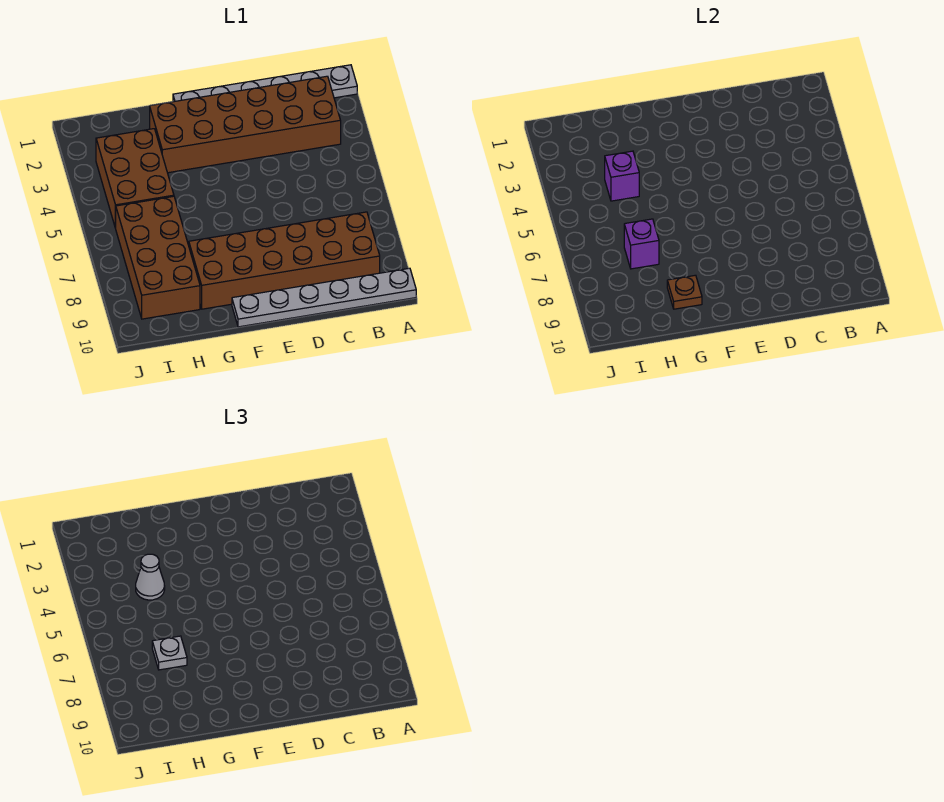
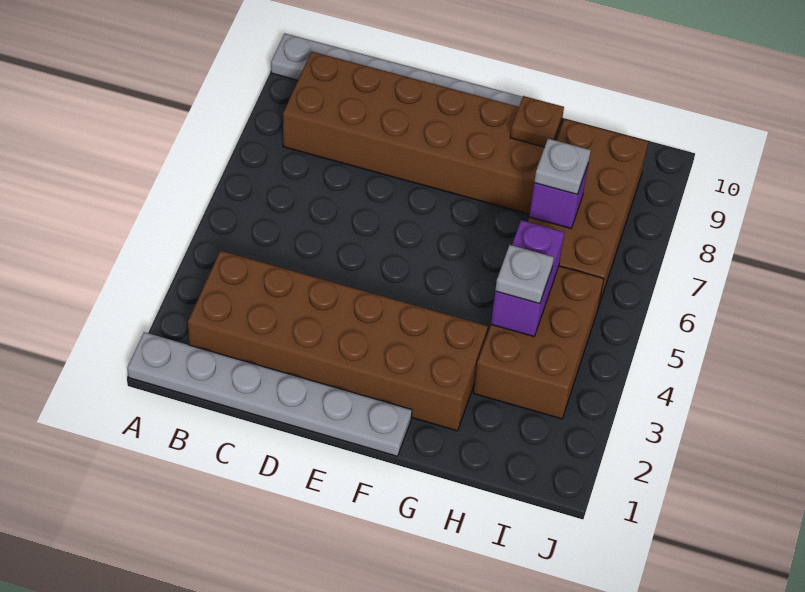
purple 1x1 brick [605,151,639,201] -> purple 1x2 brick [491,220,564,337]
grey 1x1 cone [136,554,165,600] -> grey 1x1 plate [495,245,554,304]

